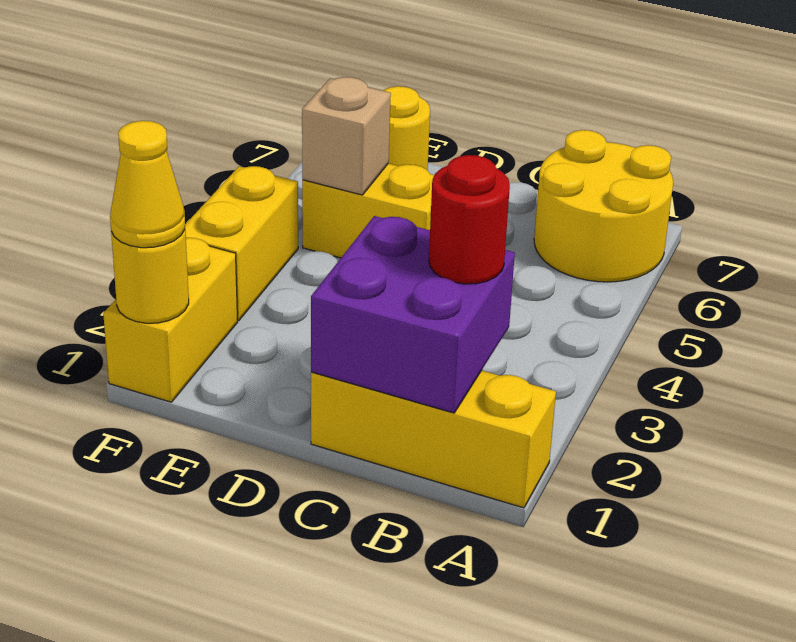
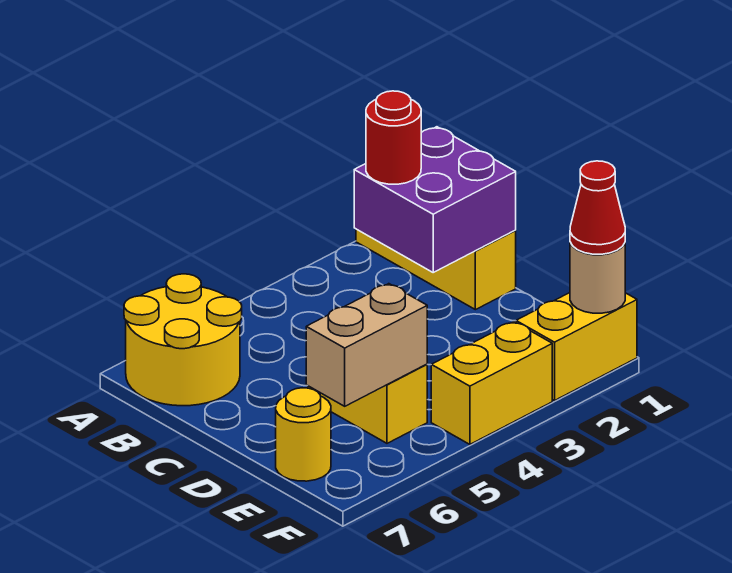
tan 1x1 brick [302,77,391,195] -> tan 1x2 brick [306,284,427,406]
yellow 1x1 round brick [111,230,189,323] -> tan 1x1 round brick [570,242,625,313]
yellow 1x1 cone [110,121,185,248] -> red 1x1 cone [570,161,625,254]

